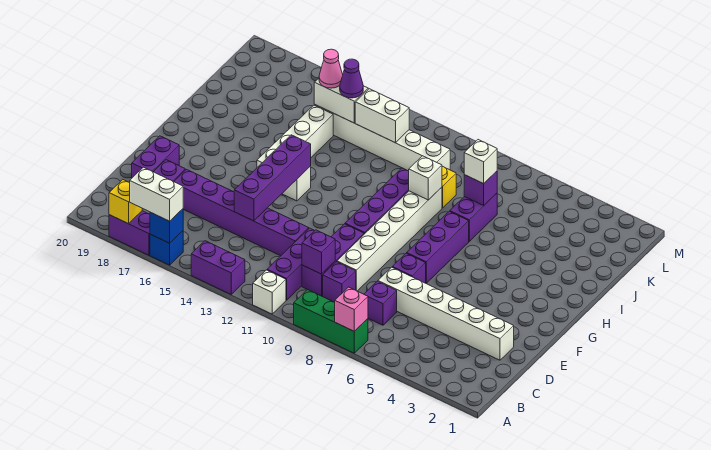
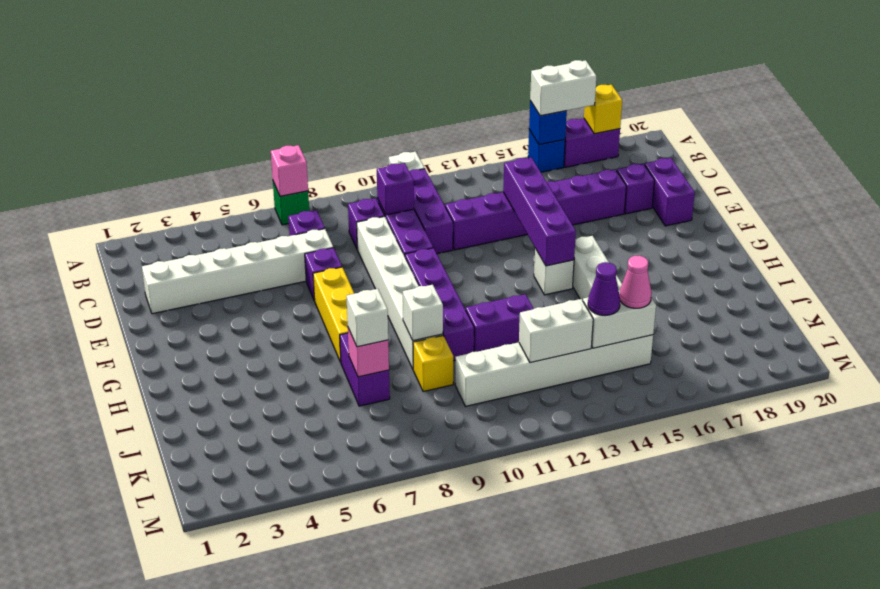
green 1x3 brick [294,290,368,353] -> green 1x1 brick [273,182,309,225]
purple 1x2 brick [191,241,245,294] -> purple 1x2 brick moved to [466,294,534,352]
purple 1x3 brick [407,211,469,283] -> yellow 1x3 brick [313,267,354,362]
purple 1x1 brick [464,171,497,205] -> pink 1x1 brick [348,328,389,377]

